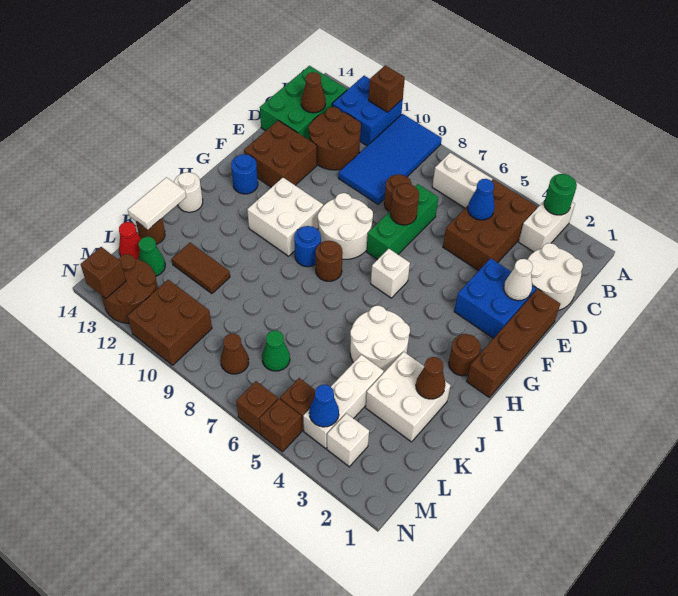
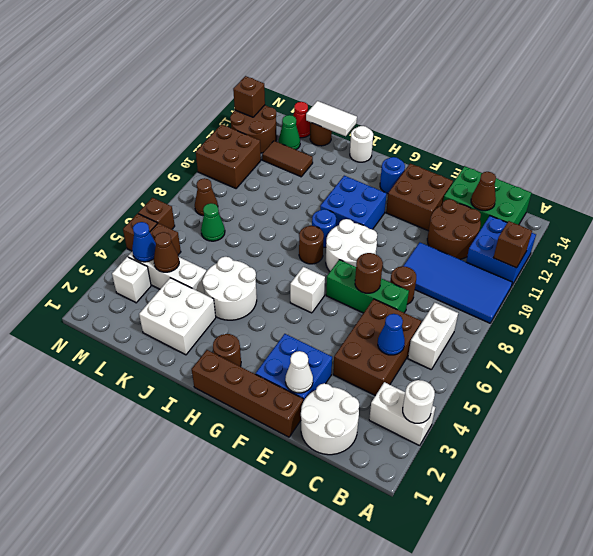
green 1x1 round brick [544,174,577,215] -> white 1x1 round brick [403,380,435,423]
brown 2x3 brick [443,179,537,271] -> brown 2x3 brick turned to [333,299,421,396]
white 2x2 brick [247,178,323,256] -> blue 2x2 brick [320,176,387,229]
brown 1x1 cone [416,357,445,399] -> brown 1x1 cone moved to [154,232,179,272]
brown 1x2 tile [172,243,230,294] -> brown 1x2 tile turned to [262,141,313,177]

